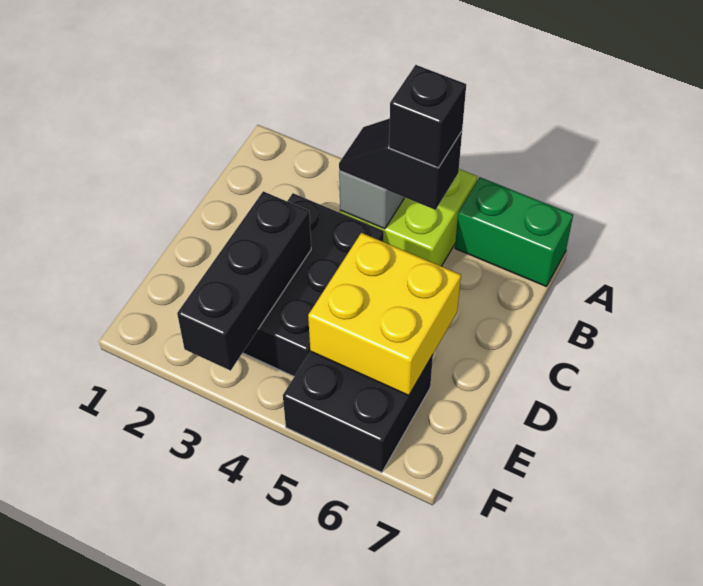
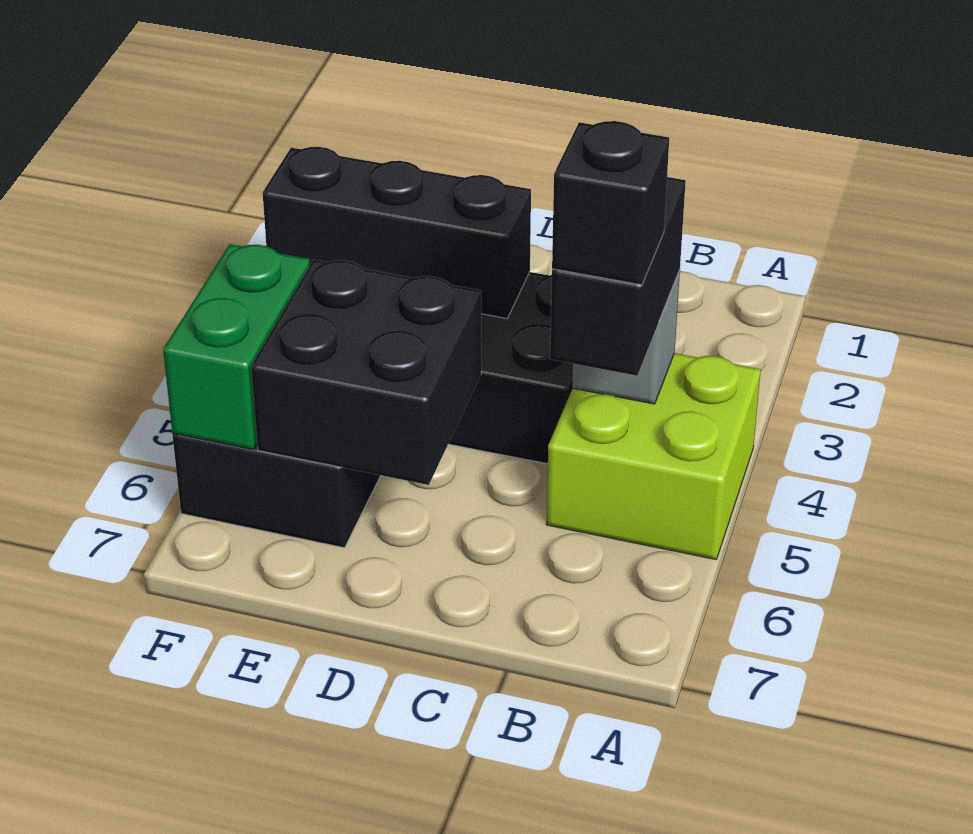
green 1x2 brick [455,177,573,286] -> green 1x2 brick moved to [163,244,310,450]
black 1x2 slope [339,118,462,210] -> black 1x2 brick [550,177,686,376]
yellow 2x2 brick [308,233,461,395] -> black 2x2 brick [251,260,481,485]

